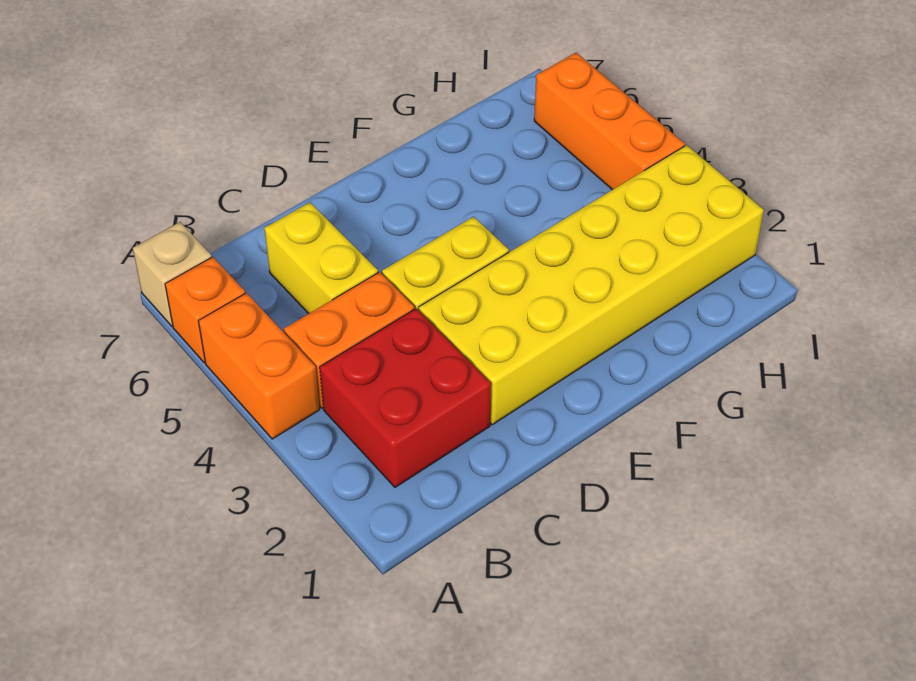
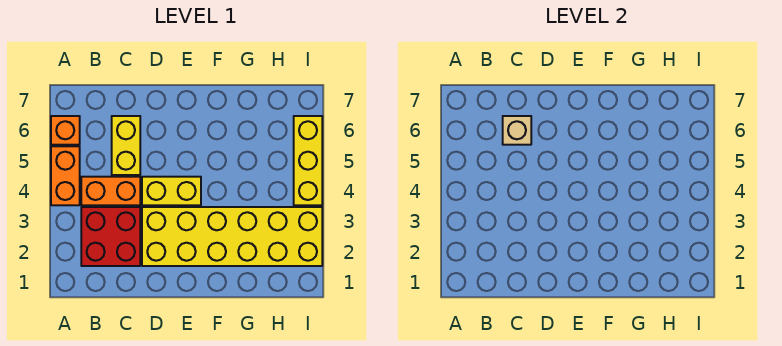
tan 1x1 brick [133,222,212,326] -> tan 1x1 brick moved to [503,116,531,145]
orange 1x3 brick [534,53,685,190] -> yellow 1x3 brick [294,116,322,205]

